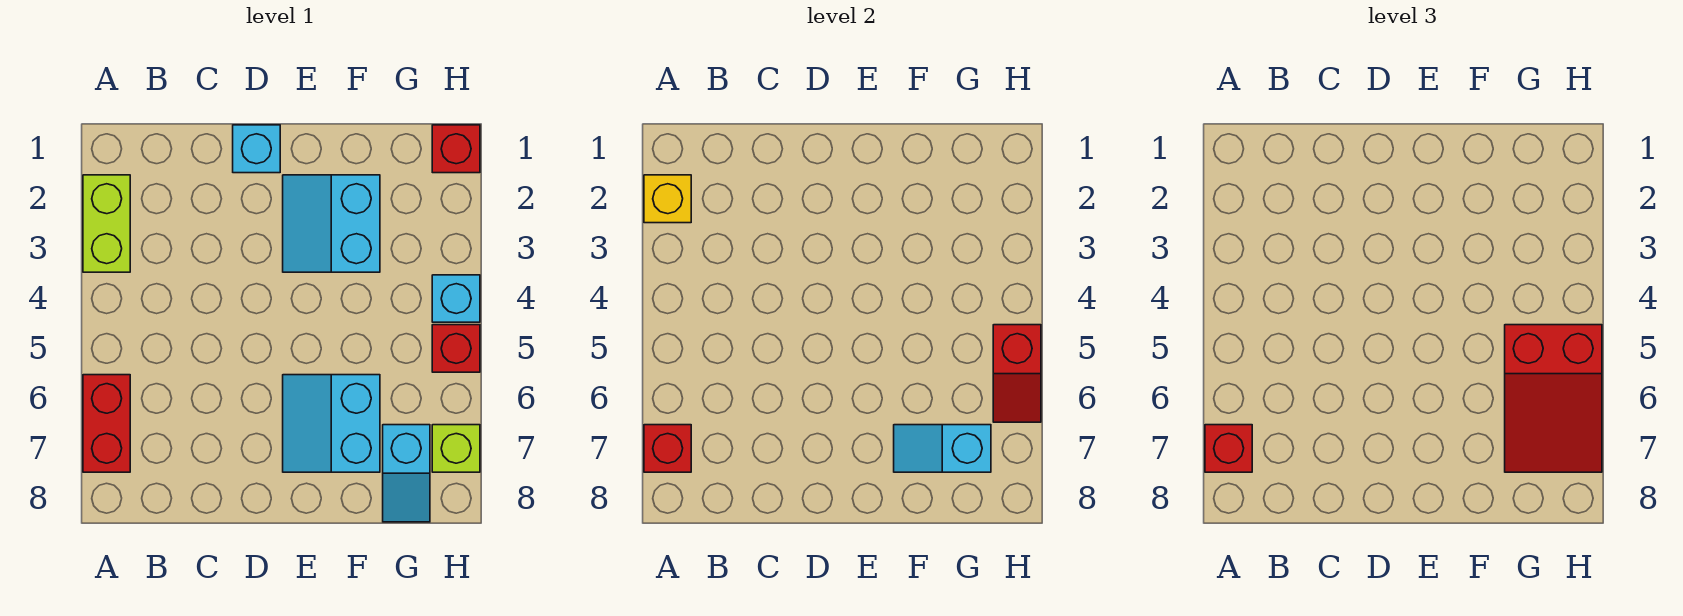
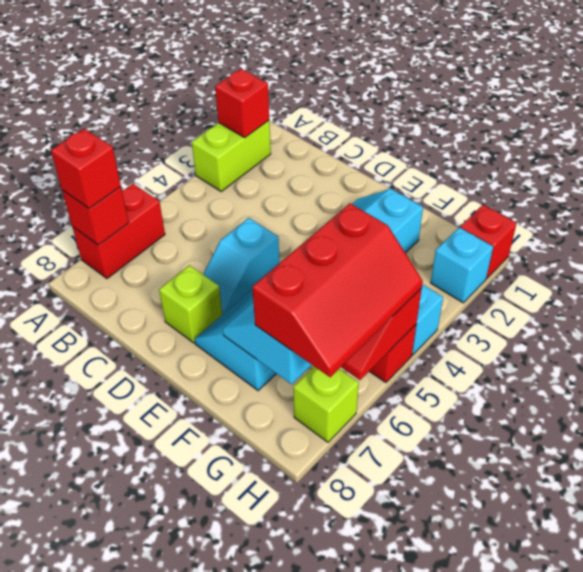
yellow 1x1 brick [644,175,691,223] -> red 1x1 brick [215,69,269,137]
cyan 1x1 brick [233,125,280,173] -> cyan 1x1 brick moved to [431,227,493,303]
none -> lime 1x1 brick [159,265,222,343]
red 2x3 slope [1505,325,1602,472] -> red 2x3 slope turned to [252,203,423,377]
cyan 1x2 slope [383,425,430,522] -> cyan 1x2 slope moved to [203,218,279,315]

